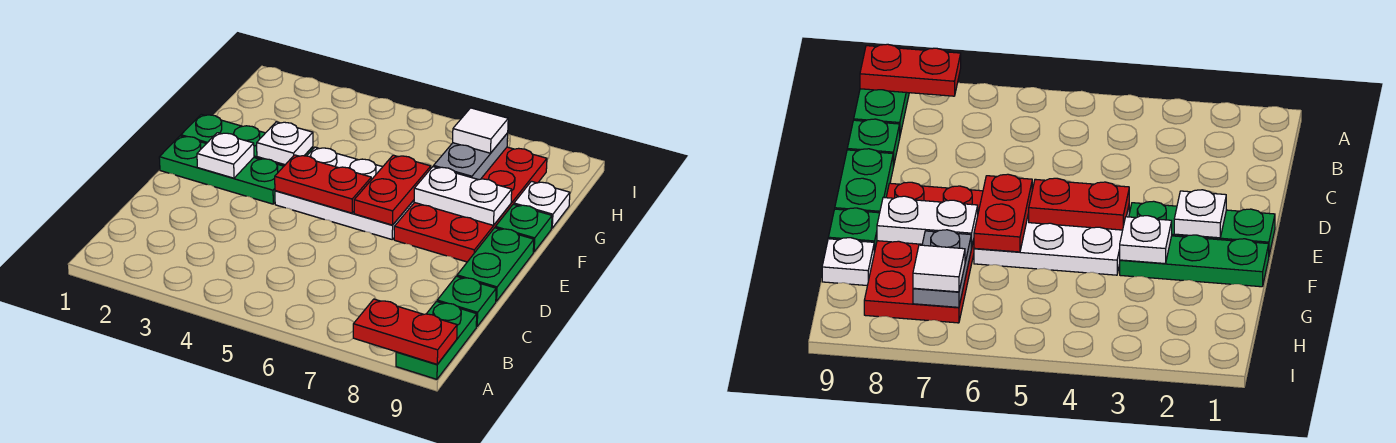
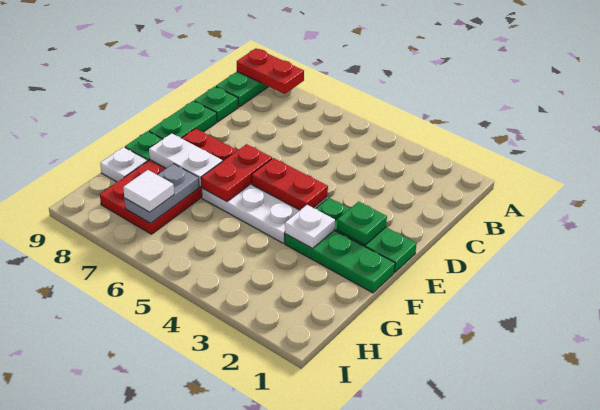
white 1x1 plate [197,133,254,178] -> green 1x1 plate [337,202,387,245]

